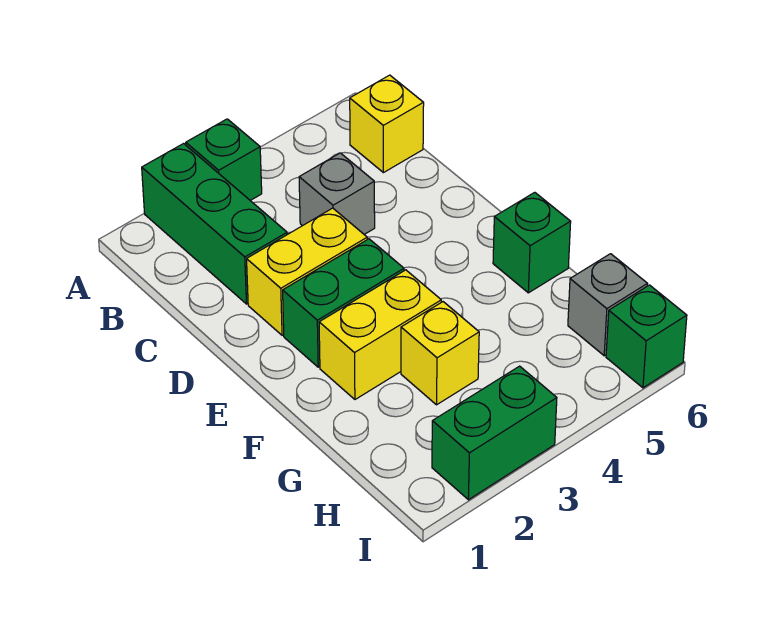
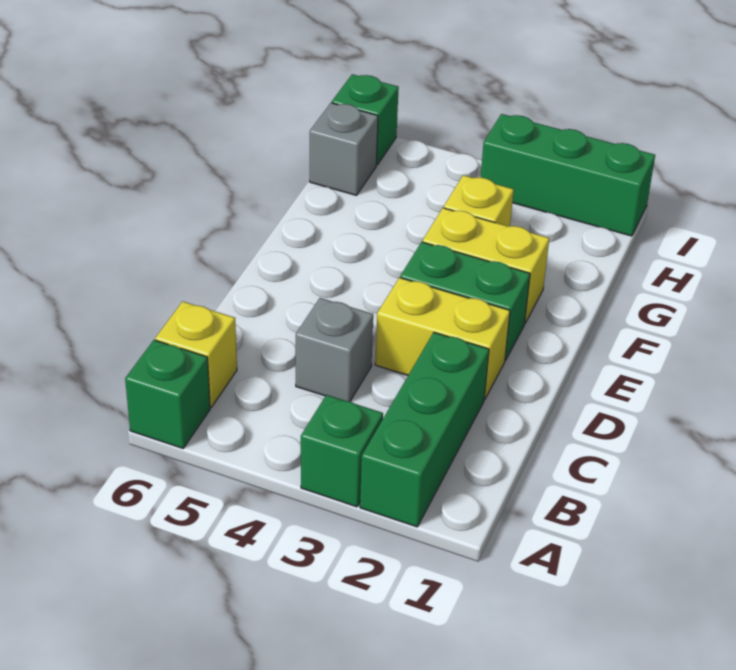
green 1x1 brick [493,192,571,293] -> green 1x1 brick moved to [125,340,210,448]
green 1x2 brick [432,366,557,500] -> green 1x3 brick [481,114,655,236]

